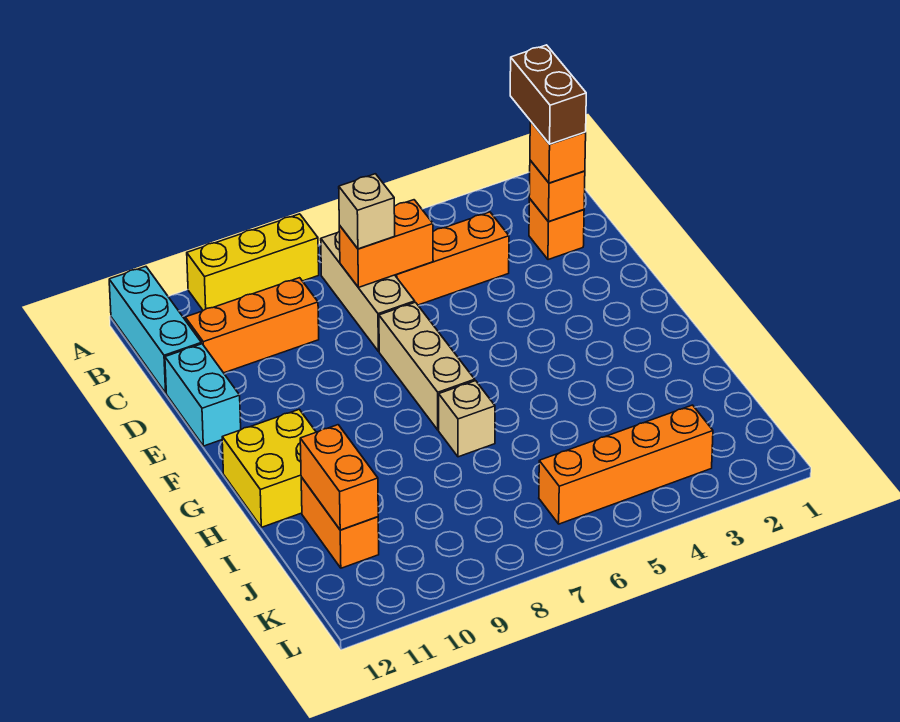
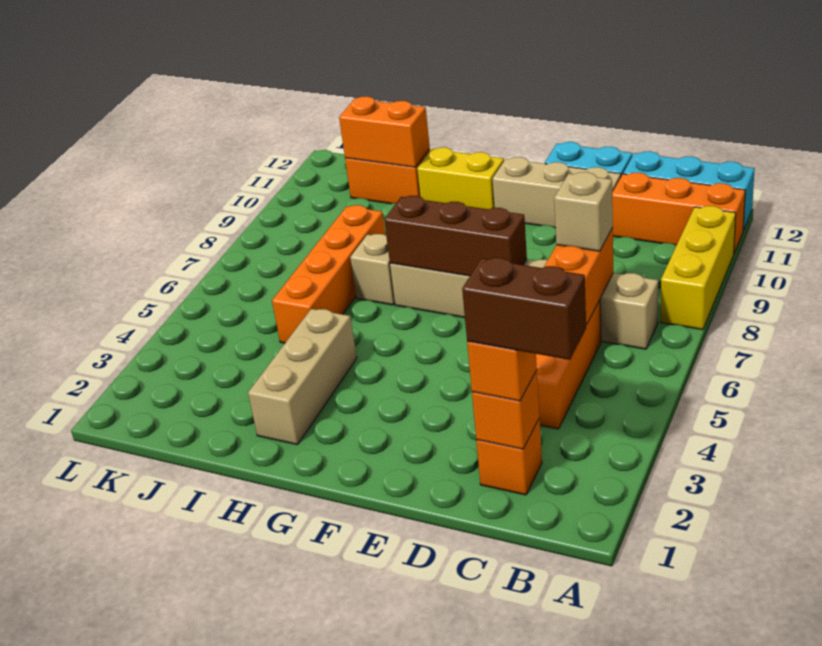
orange 1x3 brick [185,278,319,373] -> orange 1x3 brick turned to [612,173,745,253]
none -> tan 1x3 brick [492,157,621,228]
none -> brown 1x3 brick [384,196,527,276]
yellow 2x2 brick [222,409,316,527] -> yellow 1x2 brick [417,147,504,209]
none -> tan 1x3 brick [248,309,357,445]
orange 1x4 brick [539,405,713,524] -> orange 1x4 brick moved to [272,205,385,343]

